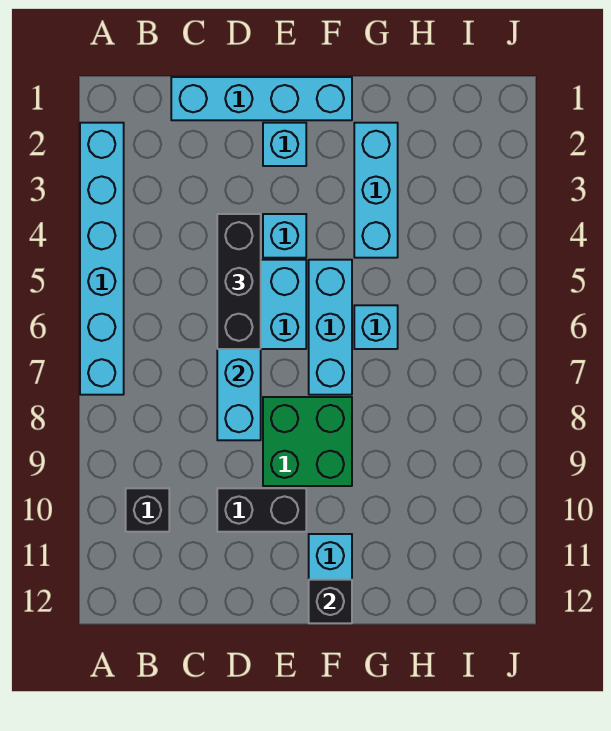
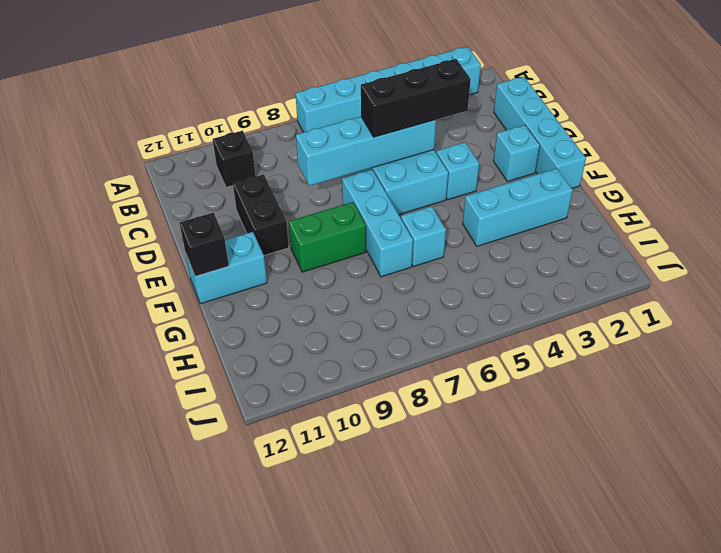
green 2x2 brick [263,397,352,486] -> green 1x2 brick [289,202,366,272]
cyan 1x3 brick [309,260,352,395] -> cyan 1x3 brick turned to [342,169,413,277]

